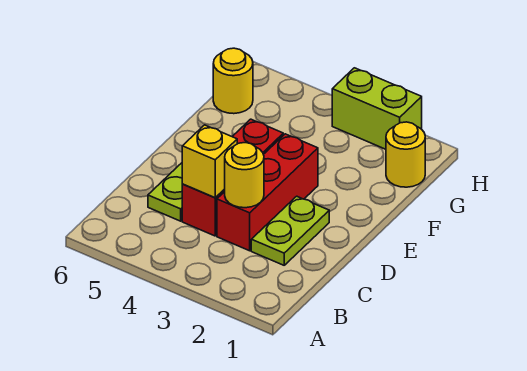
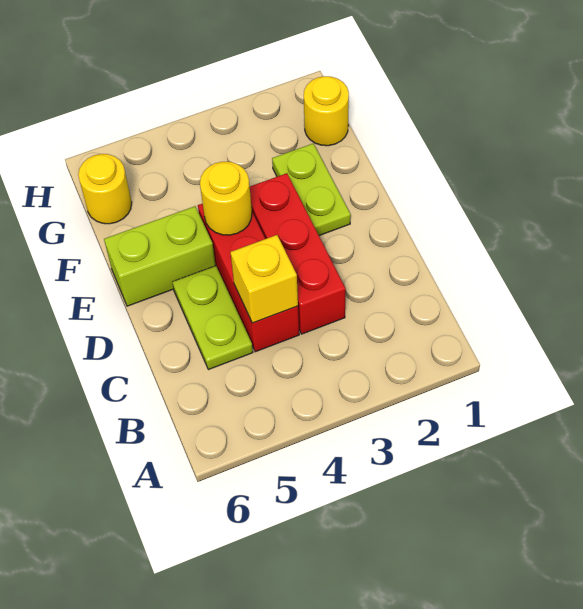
lime 1x2 plate [251,196,329,265] -> lime 1x2 plate moved to [272,144,351,236]
yellow 1x1 round brick [225,143,264,208] -> yellow 1x1 round brick moved to [200,162,252,235]
lime 1x2 brick [332,68,422,149] -> lime 1x2 brick moved to [104,206,216,306]

